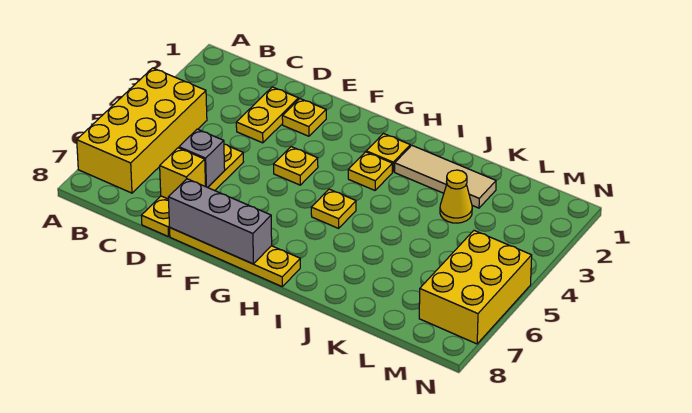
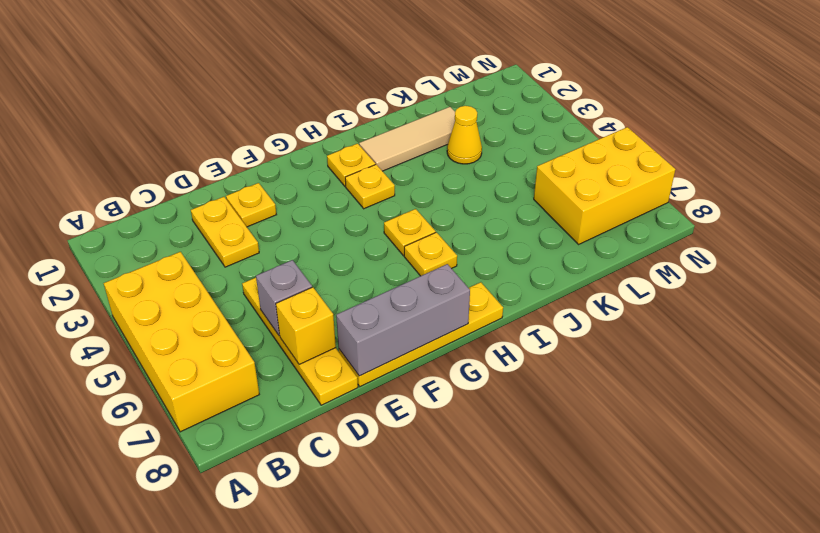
yellow 1x1 plate [274,147,318,185] -> yellow 1x1 plate moved to [404,232,457,276]
yellow 2x3 brick [419,231,532,344] -> yellow 2x3 brick turned to [534,127,676,244]

